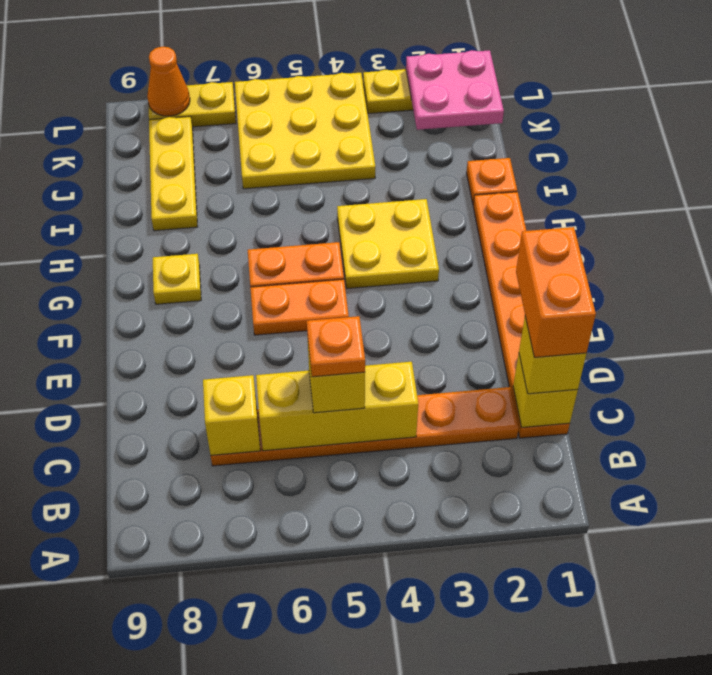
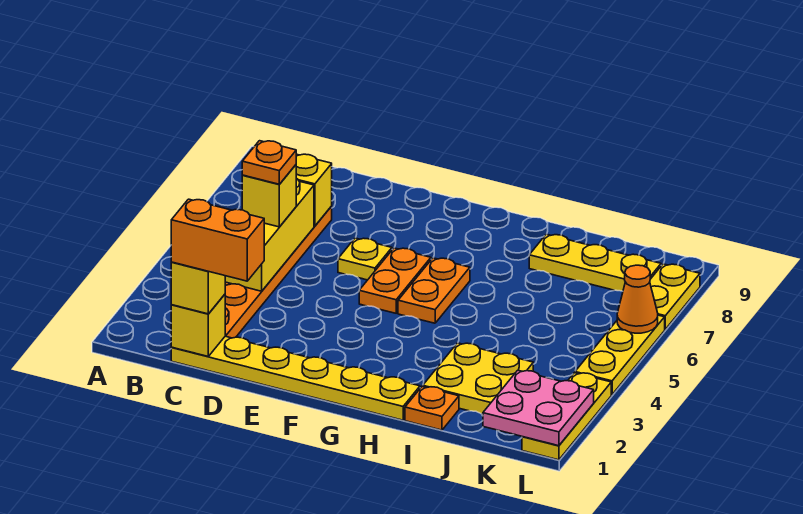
orange 1x6 plate [473,192,570,438] -> yellow 1x6 plate [171,336,420,420]
yellow 2x2 plate [337,199,439,289] -> yellow 2x2 plate moved to [423,343,533,414]
yellow 1x1 plate [153,254,201,304] -> yellow 1x1 plate moved to [338,238,392,280]
yellow 3x3 plate [235,73,375,189] -> yellow 1x3 plate [575,315,665,395]
orange 1x1 cone [147,47,190,116] -> orange 1x1 cone moved to [617,265,658,333]

